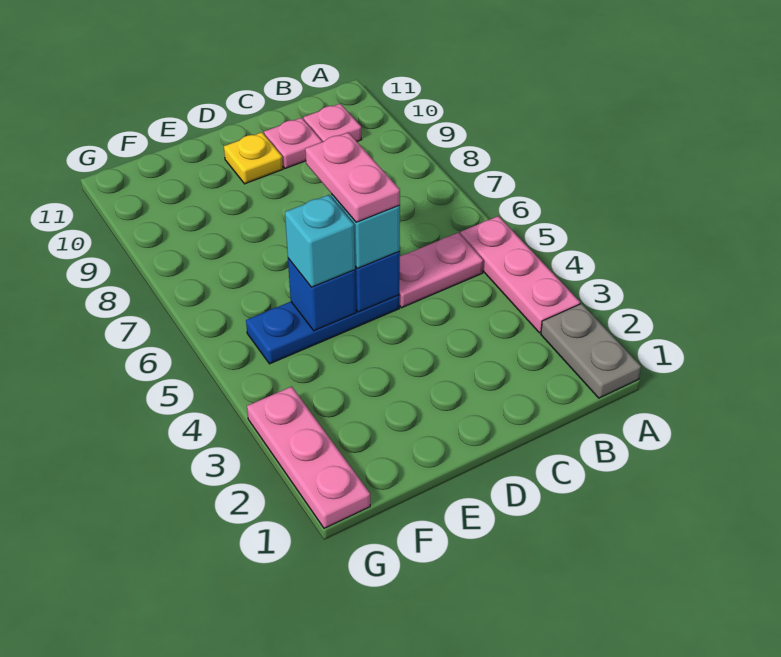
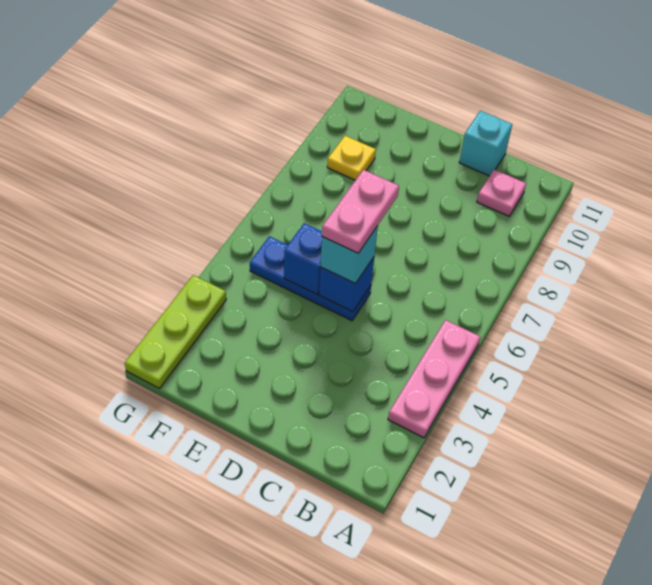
grey 1x2 plate [541,304,641,398] -> none
pink 1x2 plate [399,233,483,308] -> none
pink 1x1 plate [264,118,322,169] -> none
yellow 1x1 plate [224,132,283,184] -> yellow 1x1 plate moved to [327,136,376,180]
cyan 1x1 brick [285,195,355,287] -> cyan 1x1 brick moved to [459,111,512,176]
pink 1x3 plate [247,387,370,528] -> lime 1x3 plate [125,275,226,388]

